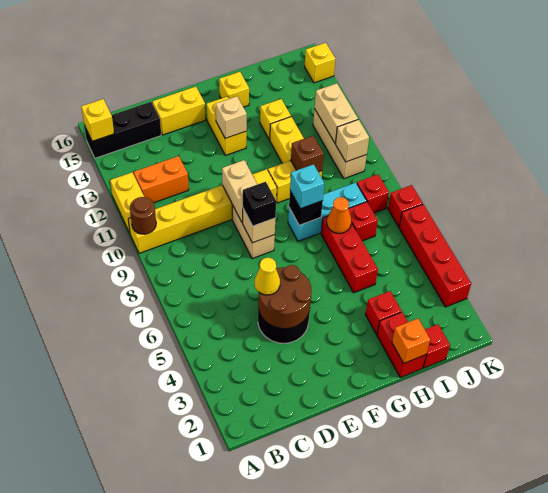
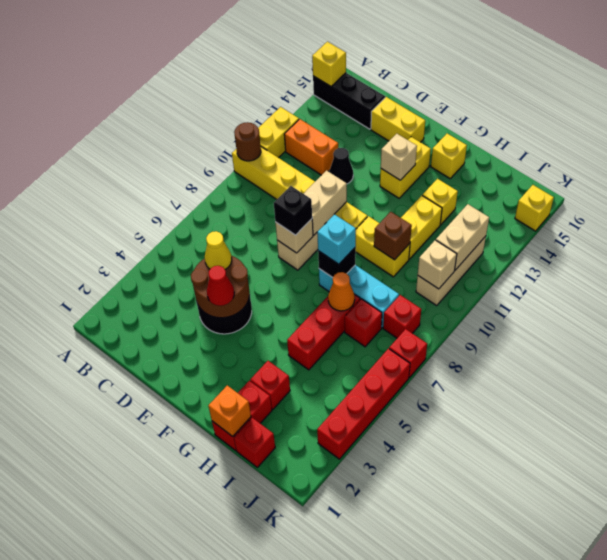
none -> black 1x1 cone [329,148,353,184]
none -> red 1x1 cone [207,266,234,306]

